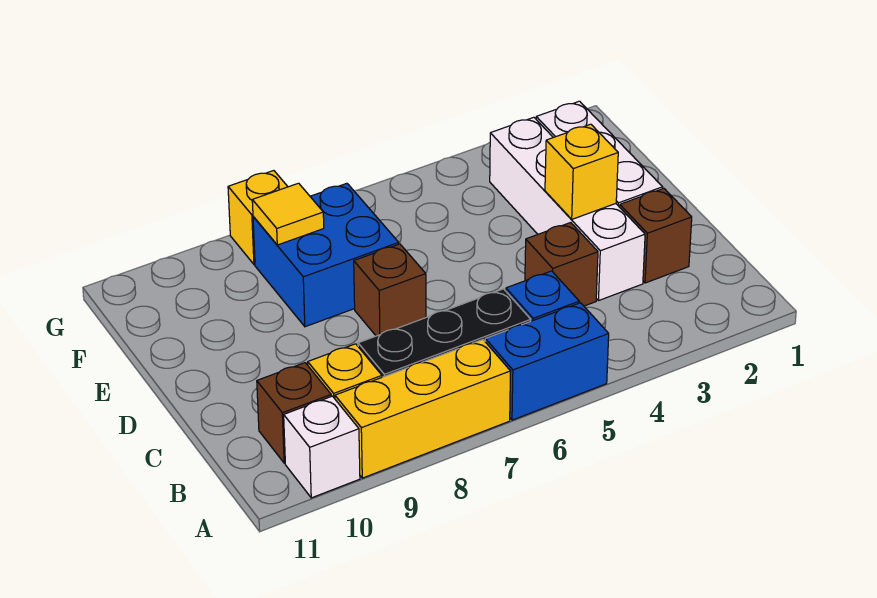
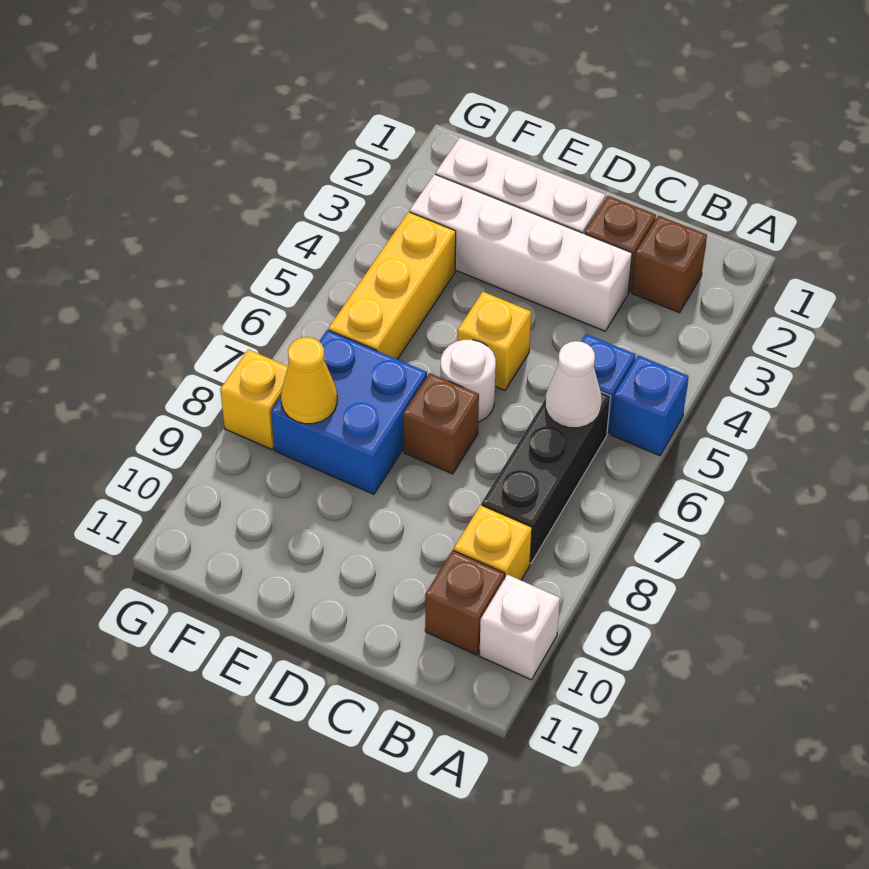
blue 1x2 brick [485,303,609,420] -> blue 1x1 brick [610,355,688,456]
yellow 1x3 brick [335,340,511,478] -> yellow 1x3 brick moved to [329,212,456,359]
none -> white 1x1 cone [545,341,602,428]
brown 1x1 brick [525,223,598,306] -> brown 1x1 brick moved to [632,215,707,313]
yellow 1x1 brick [545,124,618,219] -> yellow 1x1 brick moved to [457,292,531,390]
none -> white 1x1 round brick [441,340,496,422]
yellow 1x1 tile [252,183,324,245] -> yellow 1x1 cone [281,337,337,424]

